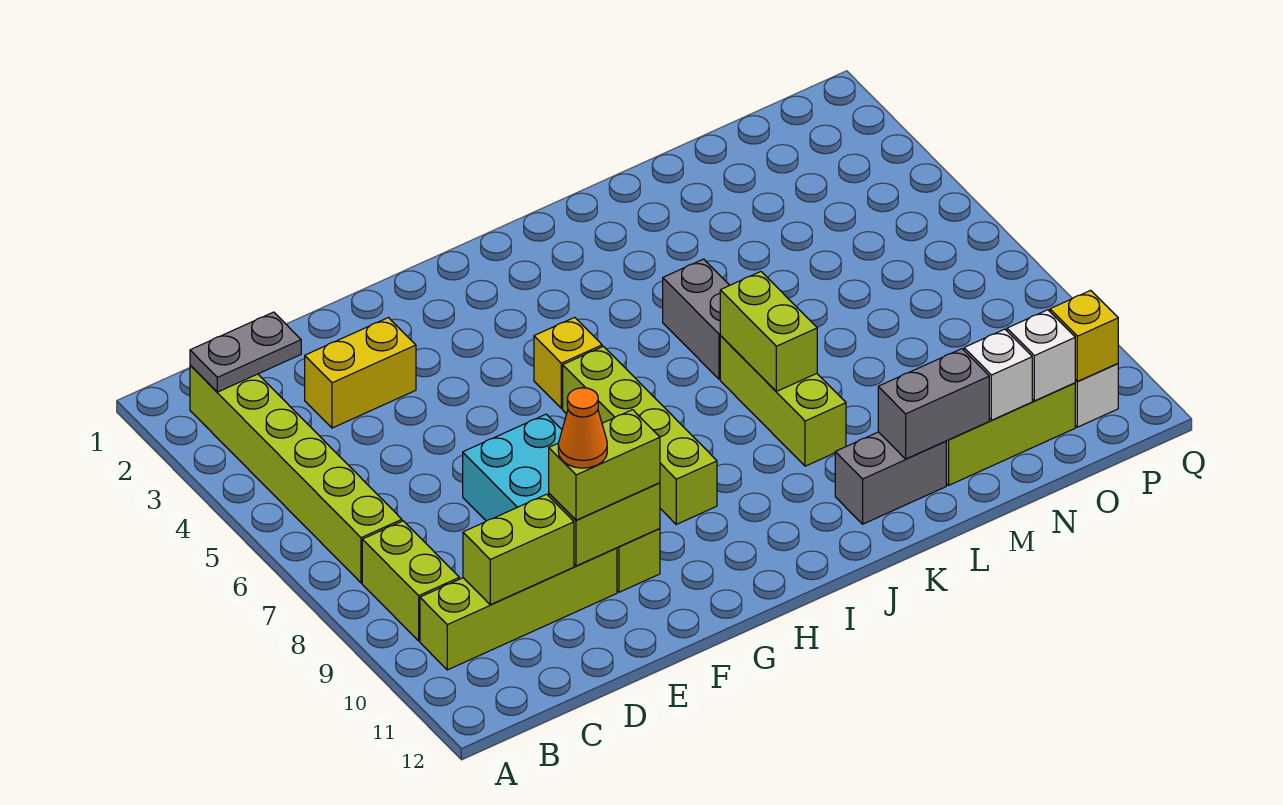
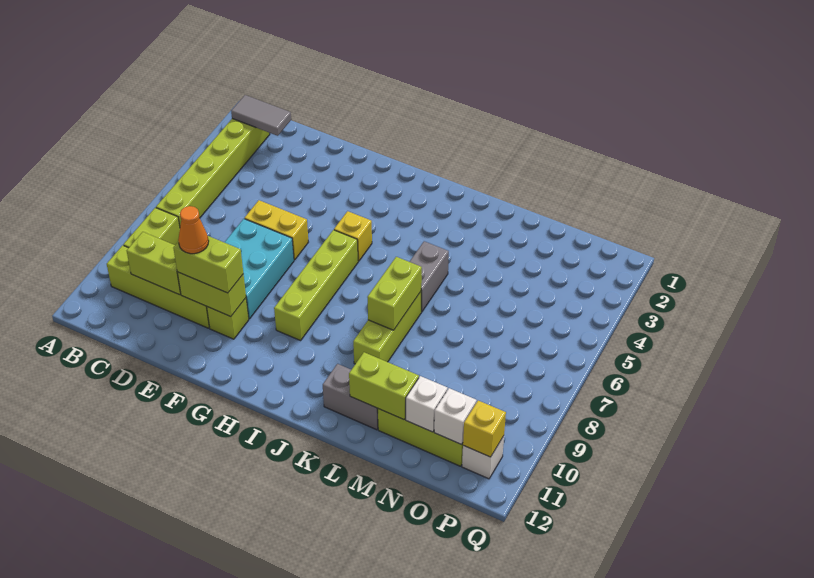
grey 1x2 plate [190,312,301,392] -> grey 1x2 tile [231,95,291,136]
yellow 1x2 brick [305,318,416,428] -> yellow 1x2 brick moved to [244,200,308,260]
grey 1x2 brick [878,349,989,459] -> lime 1x2 brick [349,352,419,420]

